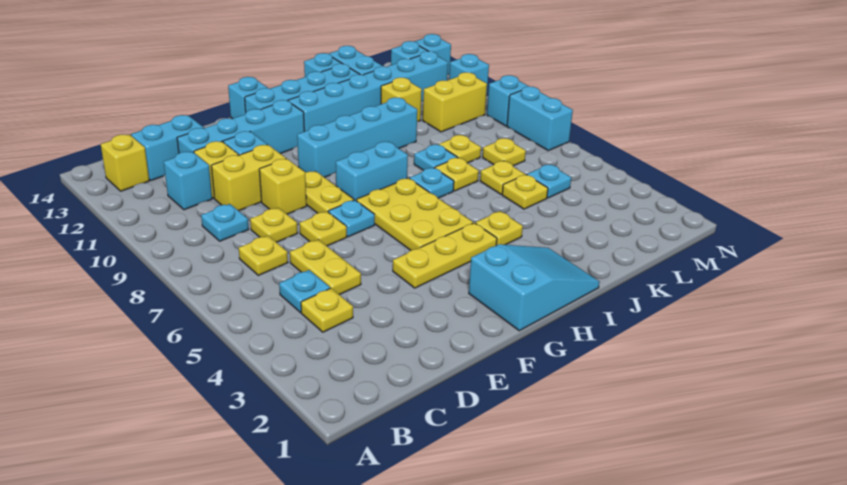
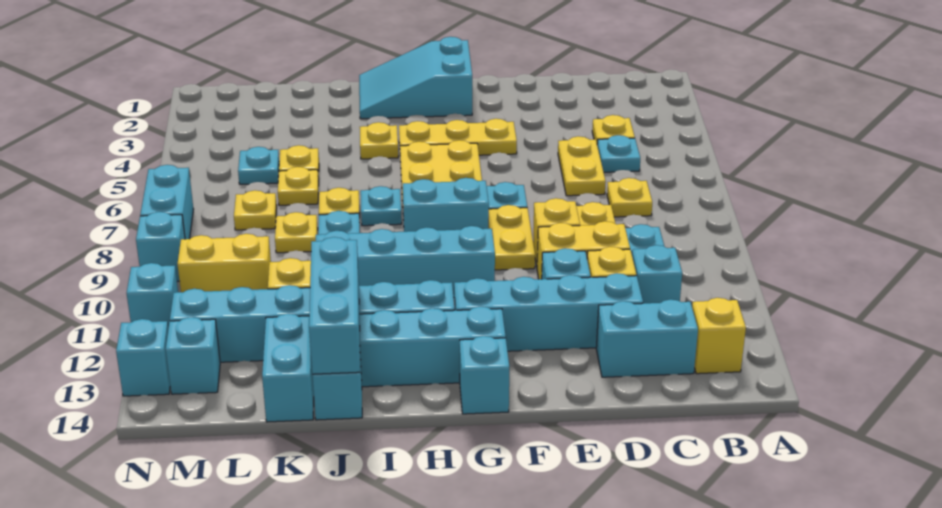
yellow 1x1 plate [299,211,347,246] -> none
none -> cyan 1x3 brick [309,237,360,374]

